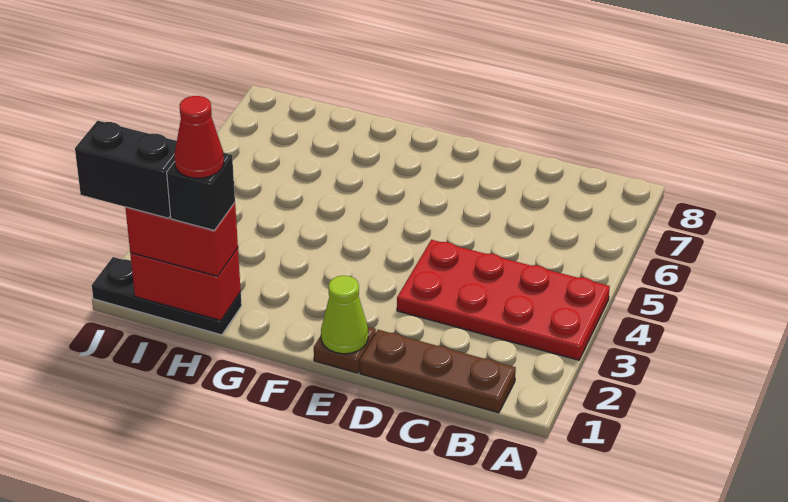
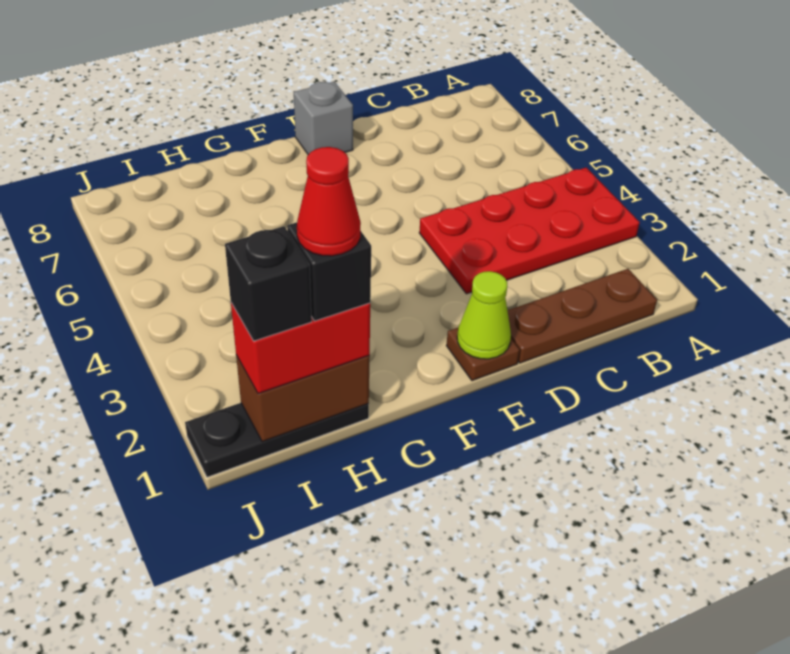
none -> grey 1x1 brick [294,82,353,155]
red 1x2 brick [130,248,241,321] -> brown 1x2 brick [236,355,370,442]
black 1x2 brick [75,121,177,218] -> black 1x1 brick [225,226,312,341]

